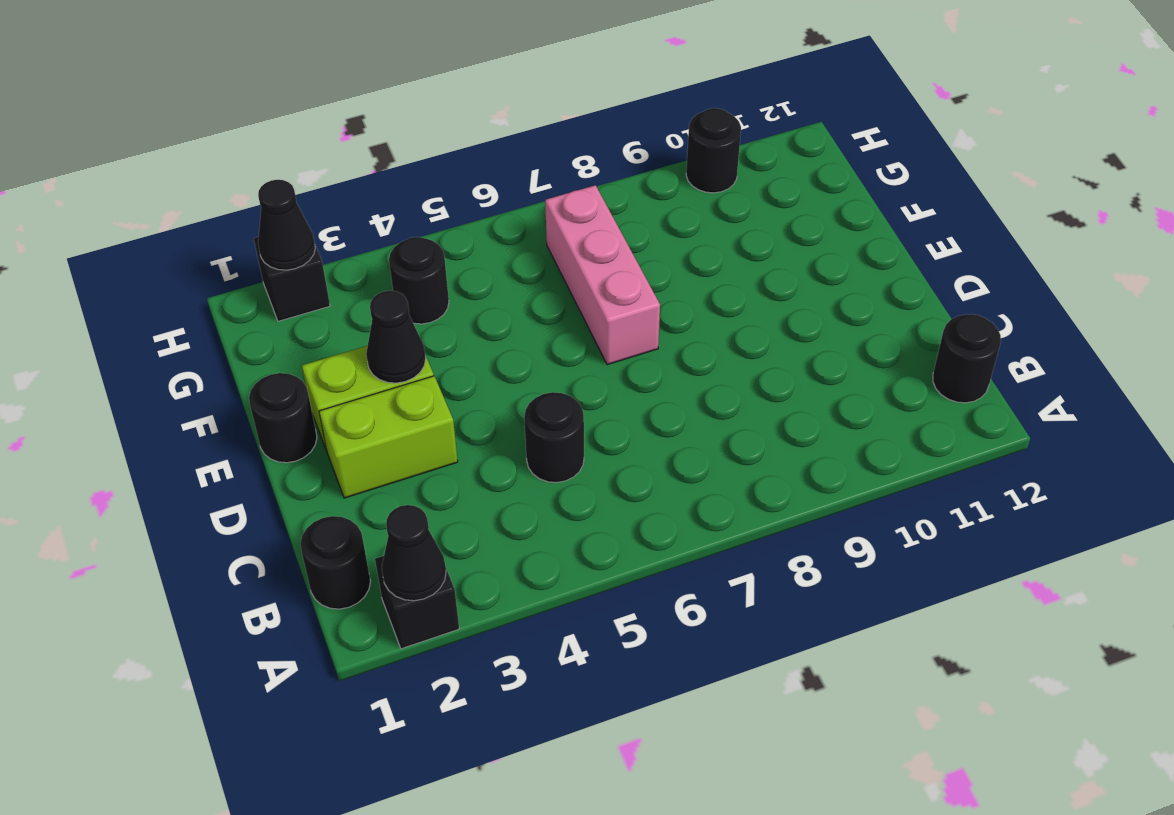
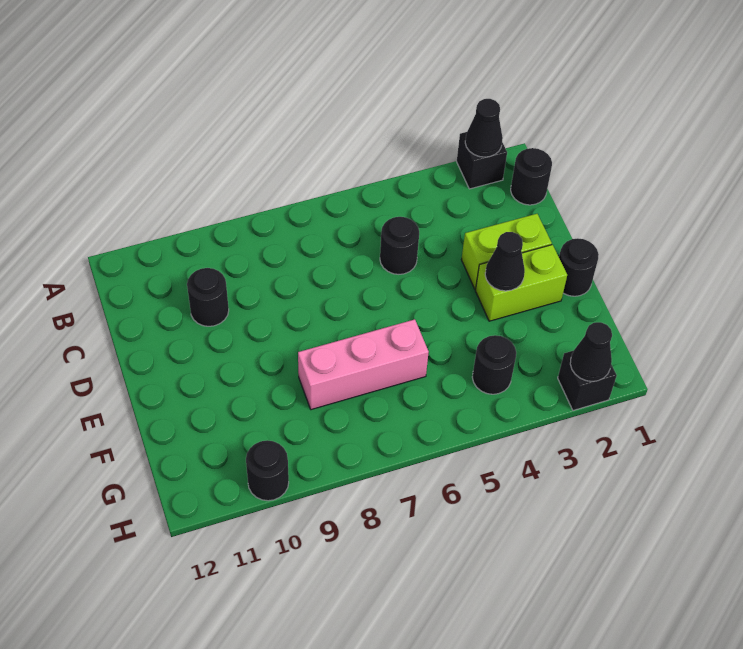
black 1x1 round brick [933,314,1001,403] -> black 1x1 round brick moved to [187,268,229,326]
pink 1x3 brick [545,185,660,365] -> pink 1x3 brick turned to [298,319,429,410]

